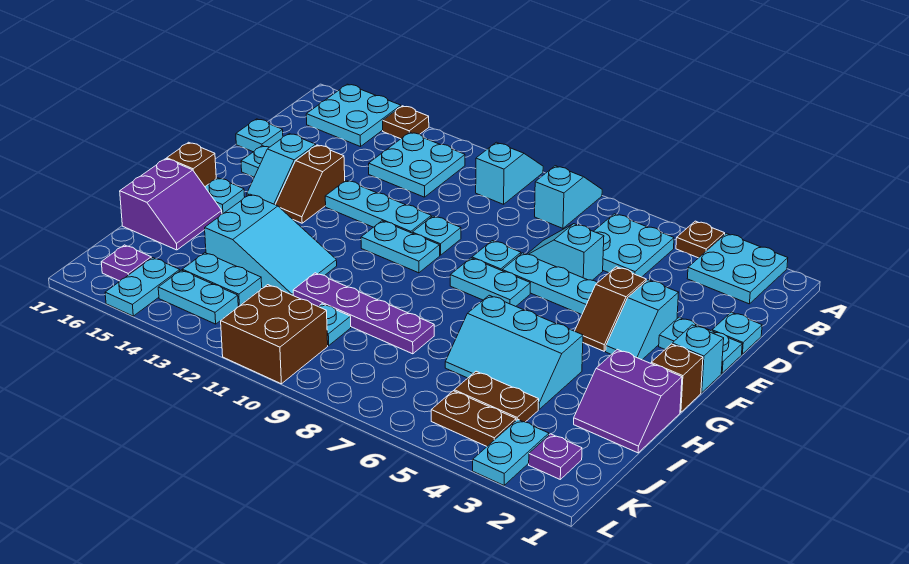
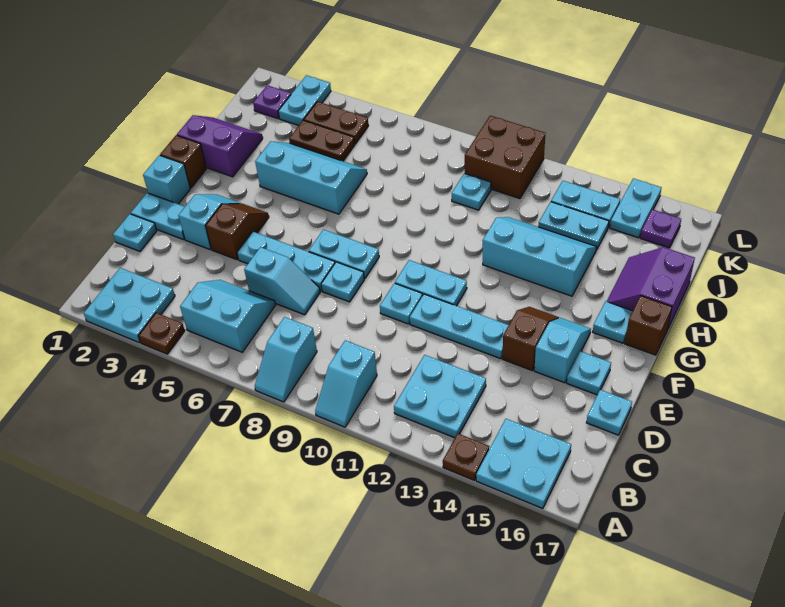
cyan 2x2 plate [594,214,674,277] -> cyan 2x2 slope [180,280,275,352]
cyan 2x3 slope [205,194,337,295] -> cyan 2x3 slope turned to [483,217,597,296]
purple 1x4 plate [293,273,434,354] -> none

